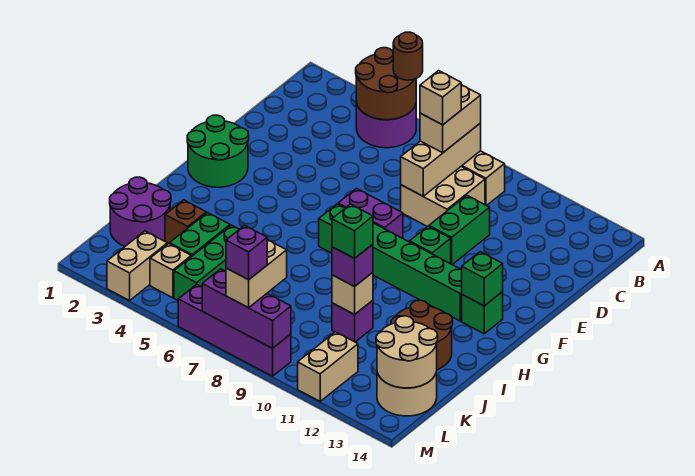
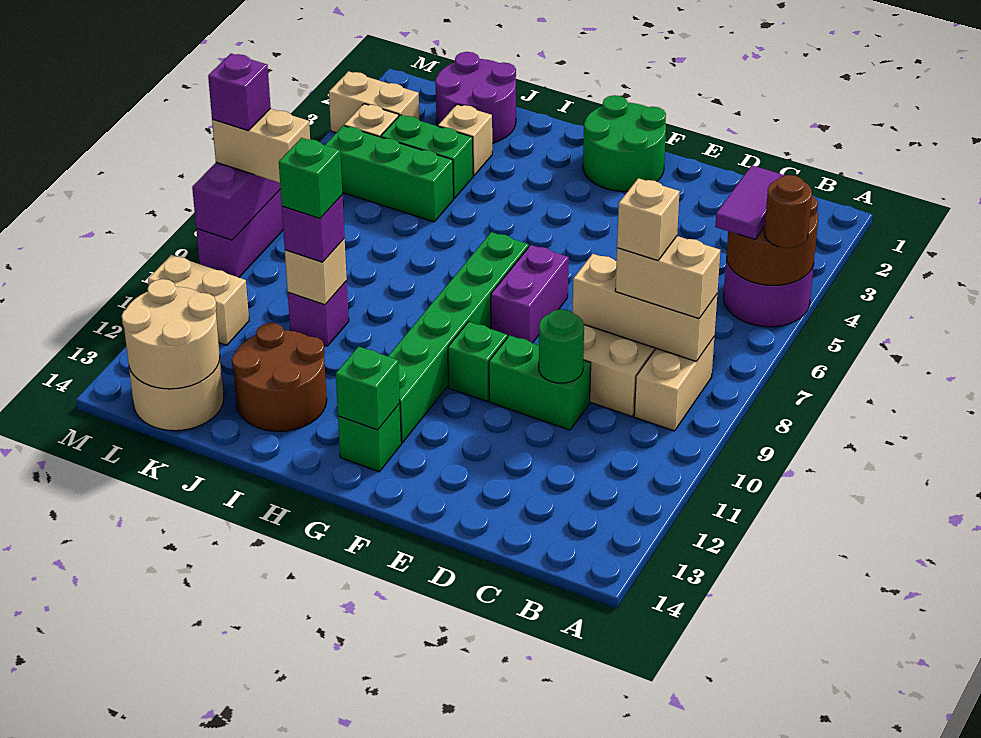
none -> purple 1x2 tile [715,166,786,239]
none -> green 1x1 round brick [539,309,584,383]
brown 1x1 brick [165,200,206,244] -> tan 1x1 brick [438,104,492,176]

